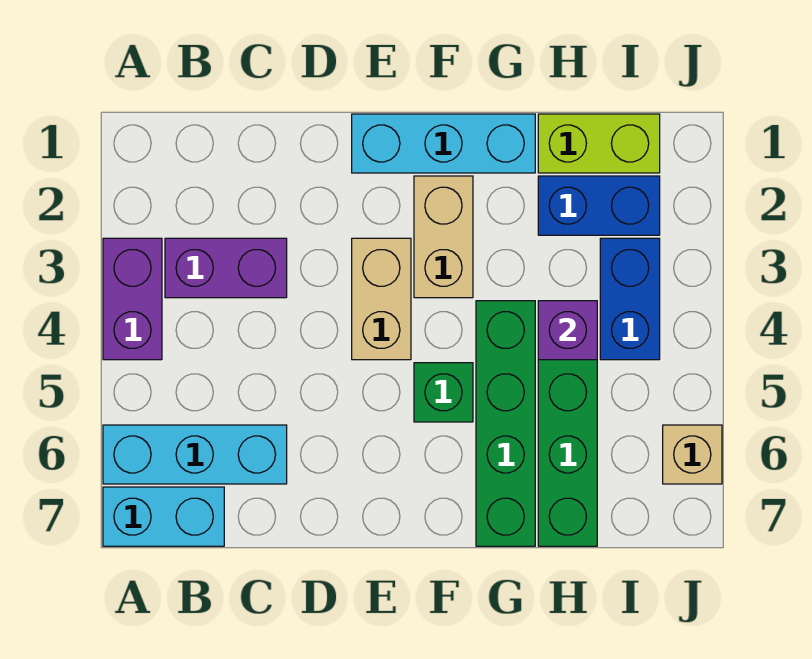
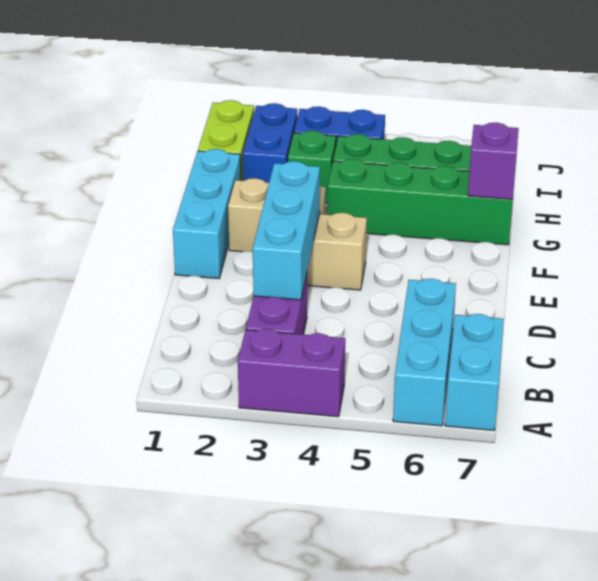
none -> cyan 1x3 brick [253,161,320,300]
green 1x1 brick [414,363,473,422] -> green 1x1 brick moved to [288,131,336,204]
purple 1x1 brick [538,301,597,360] -> purple 1x1 brick moved to [468,122,519,199]
tan 1x1 brick [663,425,722,484] -> none

